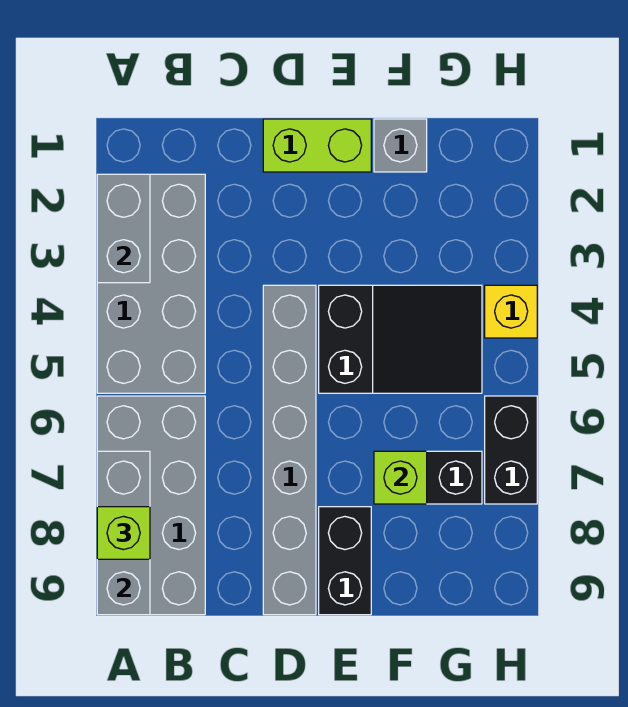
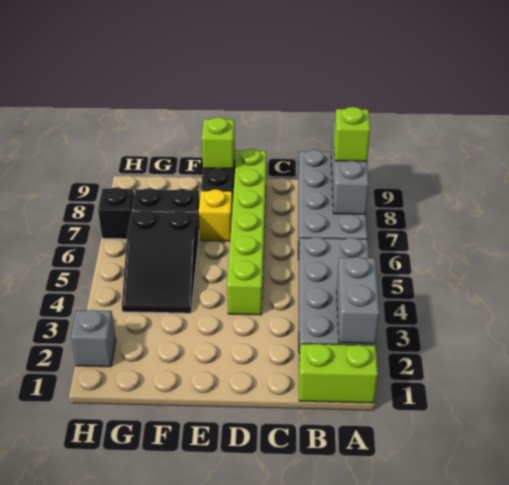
lime 1x2 brick [263,119,371,172] -> lime 1x2 brick moved to [299,344,378,403]
grey 1x6 brick [263,285,316,615] -> lime 1x6 brick [227,149,266,315]
black 2x3 slope [319,285,482,393] -> black 2x3 slope turned to [122,210,198,313]
grey 1x1 brick [374,119,427,172] -> grey 1x1 brick moved to [71,310,116,367]
lime 1x1 brick [374,451,427,504] -> lime 1x1 brick moved to [202,117,235,169]
yellow 1x1 brick [485,285,537,338] -> yellow 1x1 brick moved to [199,189,232,241]
black 1x2 brick [485,396,537,504] -> black 1x1 brick [98,187,134,239]

